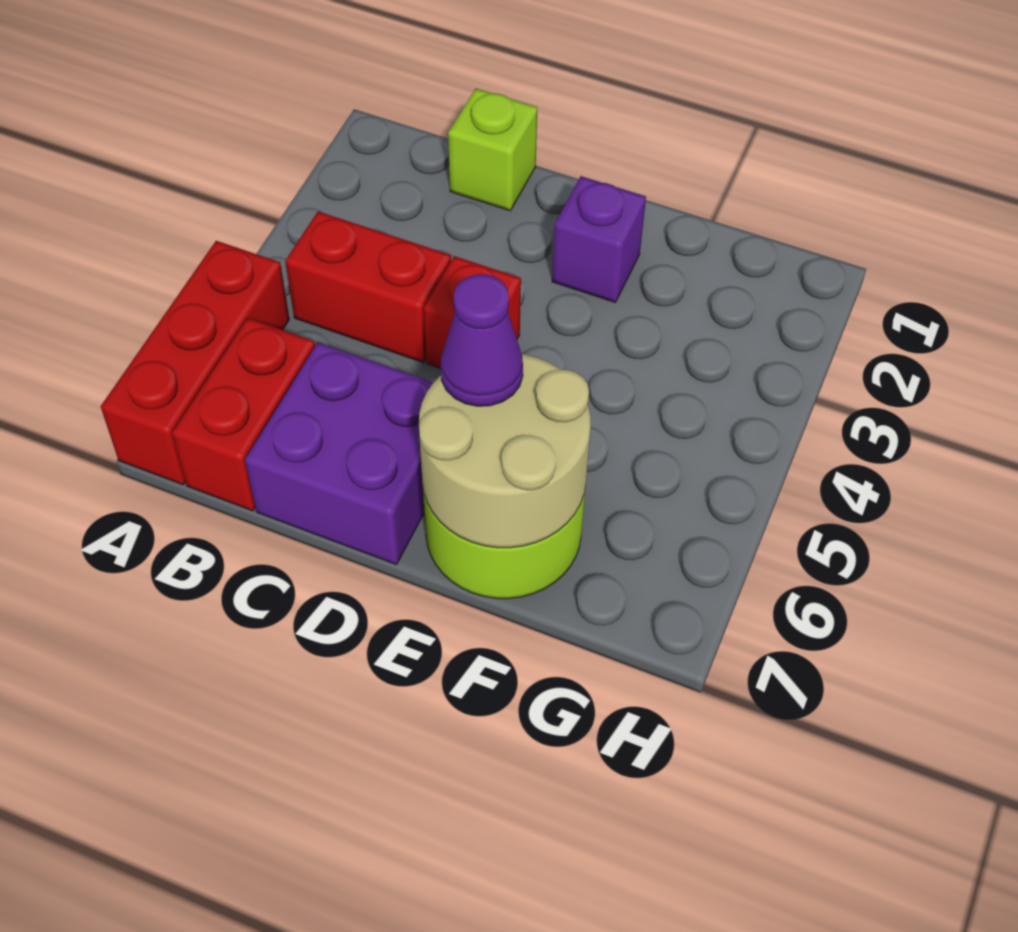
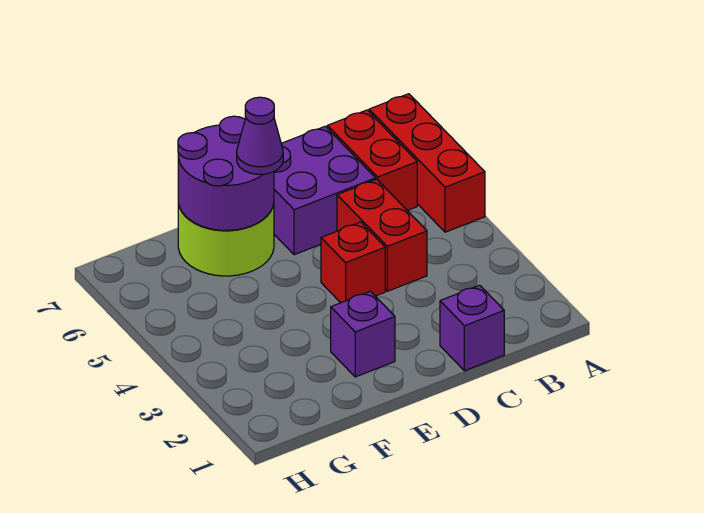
red 1x2 brick [285,211,451,363] -> red 1x2 brick turned to [337,179,427,291]
lime 1x1 brick [448,89,537,211] -> purple 1x1 brick [440,285,504,371]
tan 2x2 round brick [419,354,591,548] -> purple 2x2 round brick [178,116,274,230]

